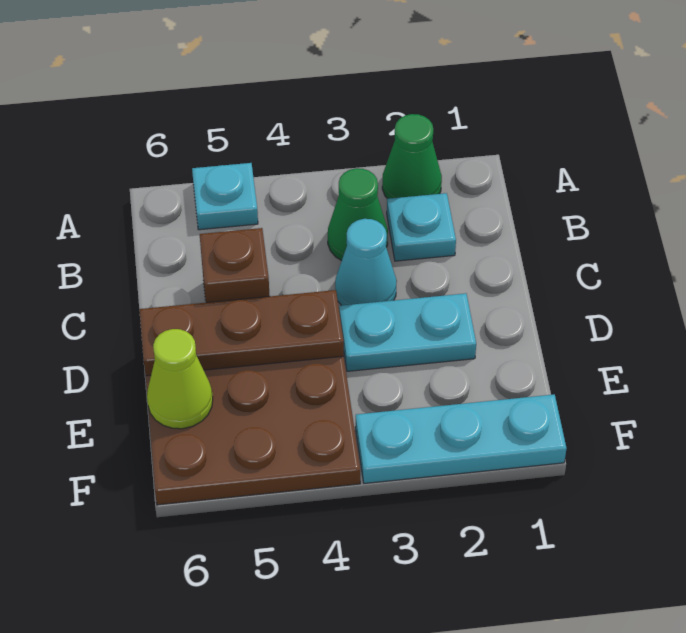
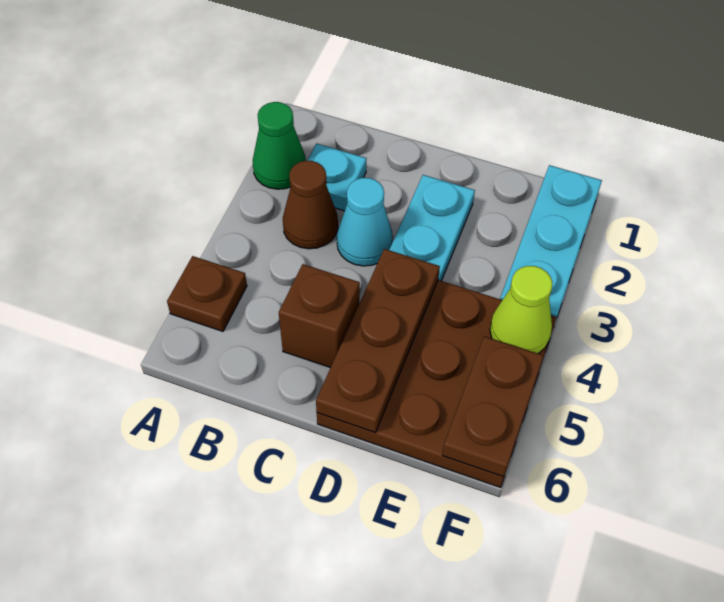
cyan 1x1 plate [192,163,258,230] -> brown 1x1 plate [167,256,247,331]
green 1x1 cone [328,168,388,261] -> brown 1x1 cone [283,161,338,249]
lime 1x1 cone [147,329,213,429] -> lime 1x1 cone moved to [490,266,553,353]
none -> brown 1x2 plate [442,336,544,477]

